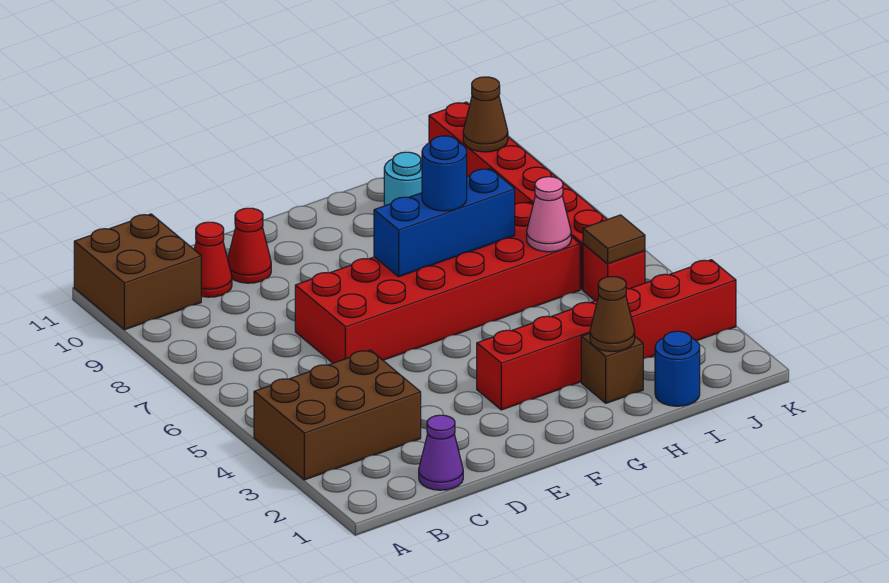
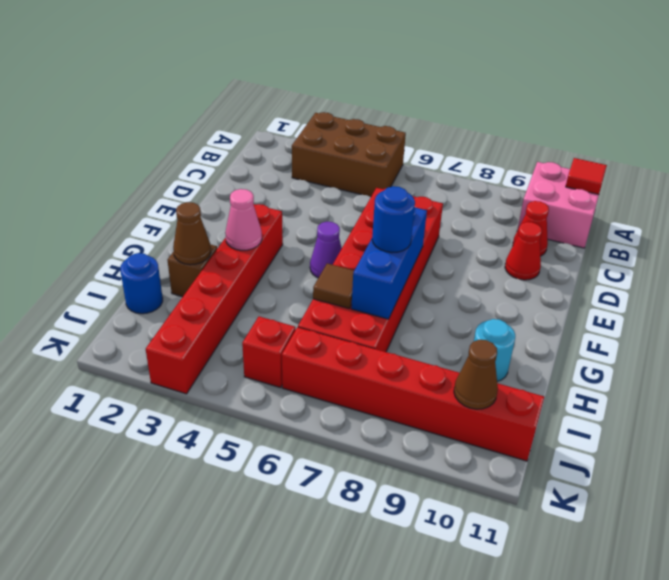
brown 2x3 brick [254,350,421,480] -> brown 2x3 brick turned to [292,112,406,197]
brown 2x2 brick [74,214,201,330] -> pink 2x2 brick [517,162,599,248]
none -> red 1x1 tile [566,158,607,194]
purple 1x1 cone [419,415,463,490] -> purple 1x1 cone moved to [310,222,342,278]
pink 1x1 cone [527,177,571,252] -> pink 1x1 cone moved to [225,189,262,250]
brown 1x1 tile [583,215,645,264] -> brown 1x1 tile moved to [313,263,354,308]

